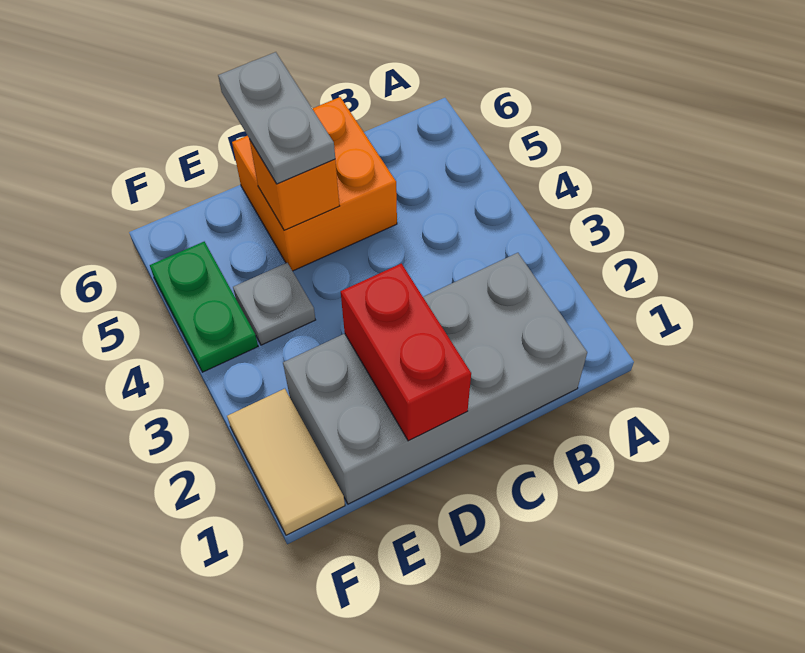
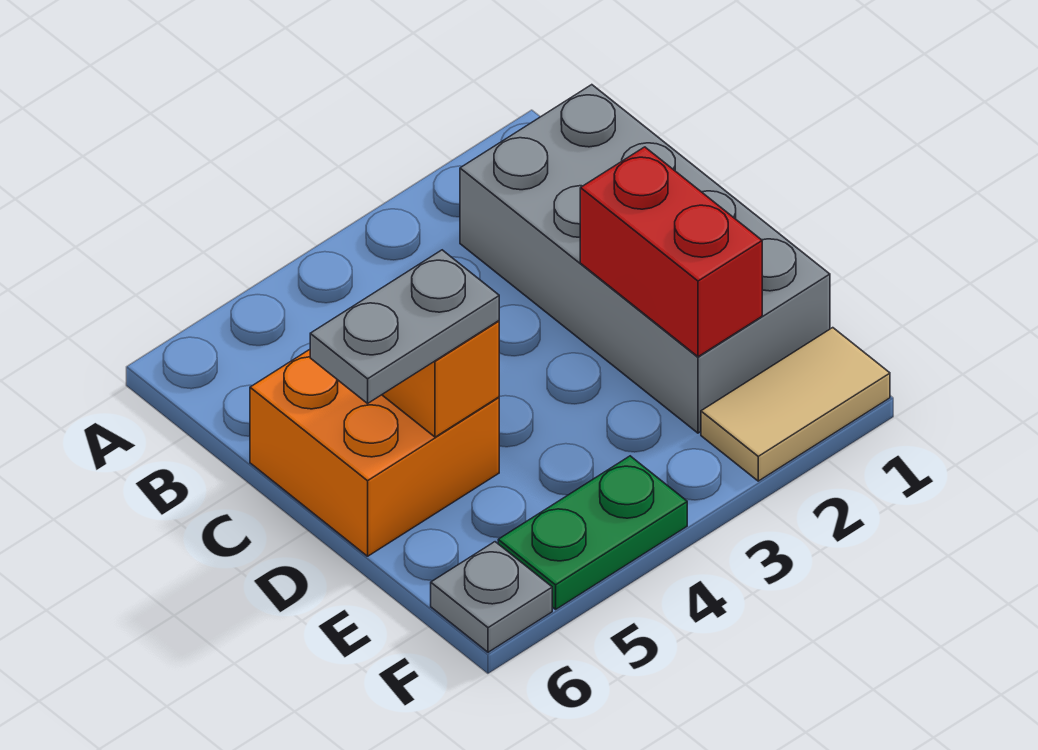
red 1x2 brick [341,264,471,441] -> red 1x2 brick turned to [580,147,762,357]
grey 1x1 plate [233,263,315,345] -> grey 1x1 plate moved to [431,542,552,652]

